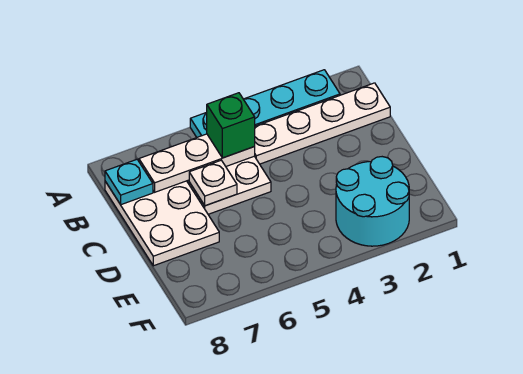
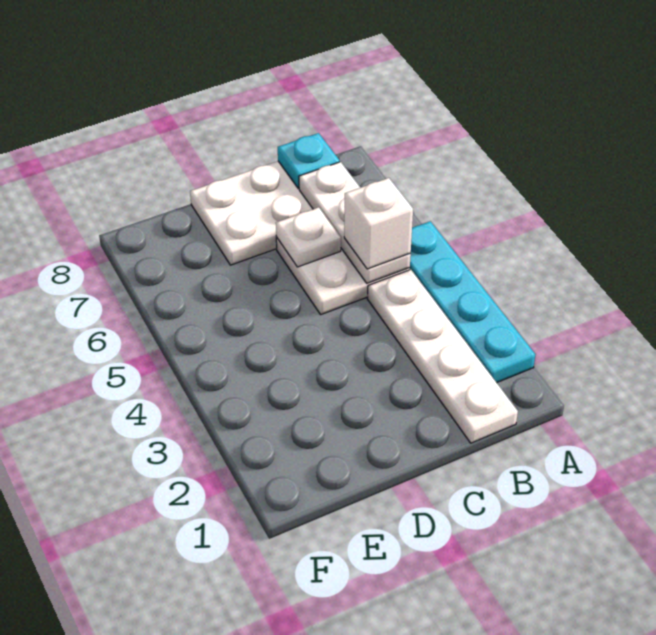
green 1x1 brick [207,93,255,158] -> white 1x1 brick [344,178,413,269]
cyan 2x2 round brick [336,157,409,246] -> none

